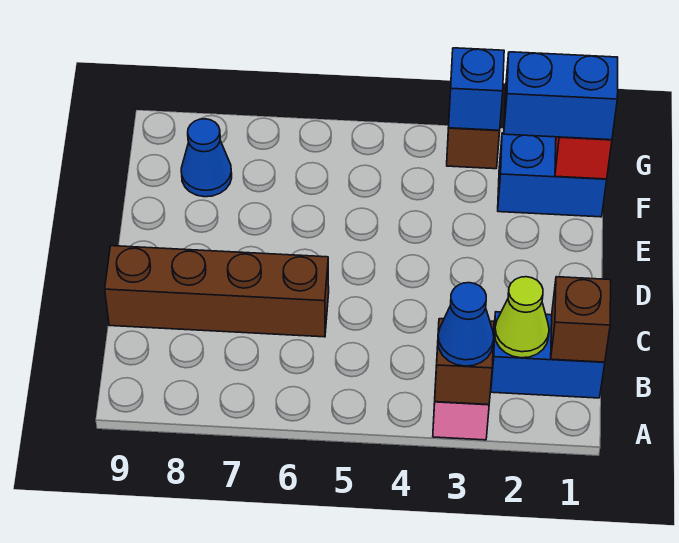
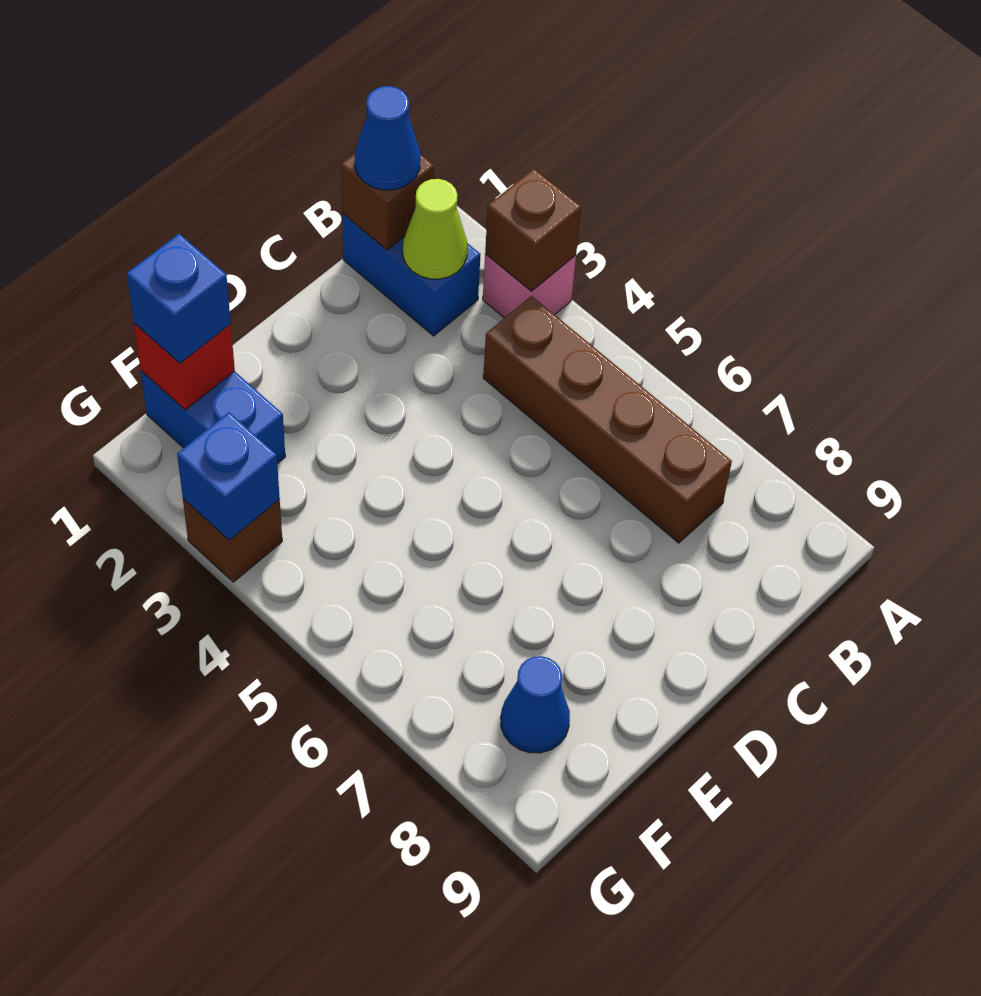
blue 1x1 cone [438,283,494,366] -> blue 1x1 cone moved to [355,86,420,190]
brown 1x4 brick [105,246,329,337] -> brown 1x4 brick moved to [483,296,732,543]
blue 1x2 brick [504,52,618,140] -> blue 1x1 brick [127,234,231,363]

